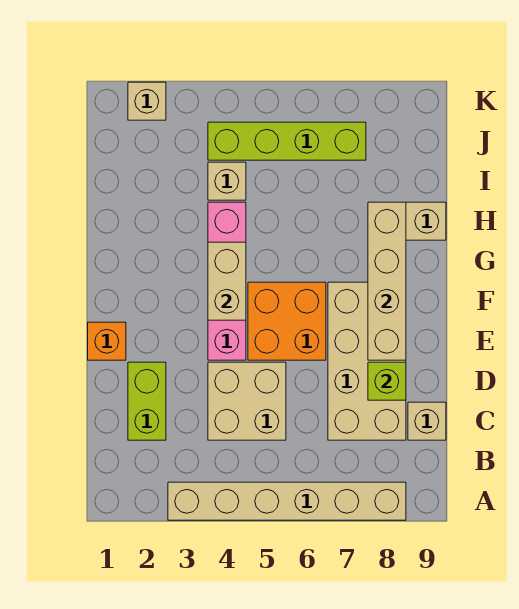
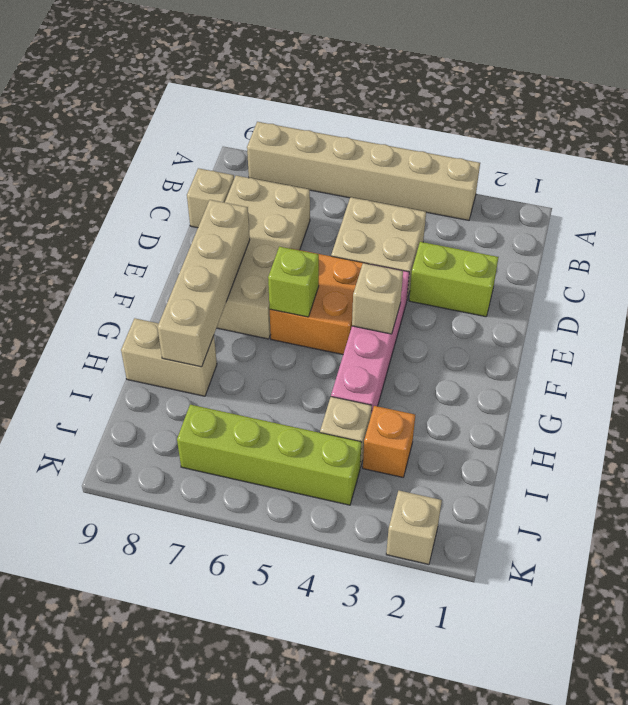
lime 1x2 brick [128,362,166,440] -> lime 1x2 brick turned to [409,242,498,317]
lime 1x1 brick [368,362,406,400] -> lime 1x1 brick moved to [268,247,319,317]
orange 1x1 brick [88,322,126,360] -> orange 1x1 brick moved to [363,406,415,477]
tan 1x2 brick [208,242,246,320] -> tan 1x1 brick [352,263,403,334]

